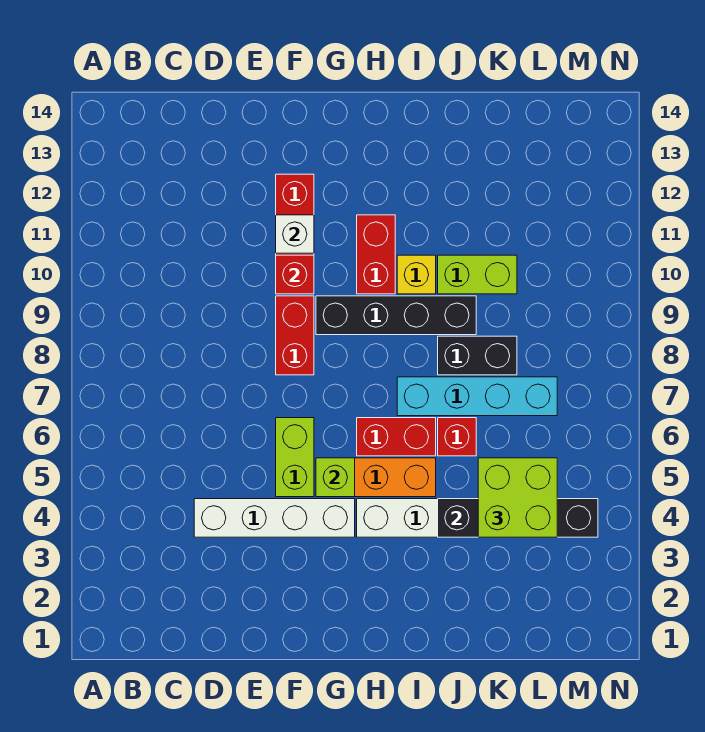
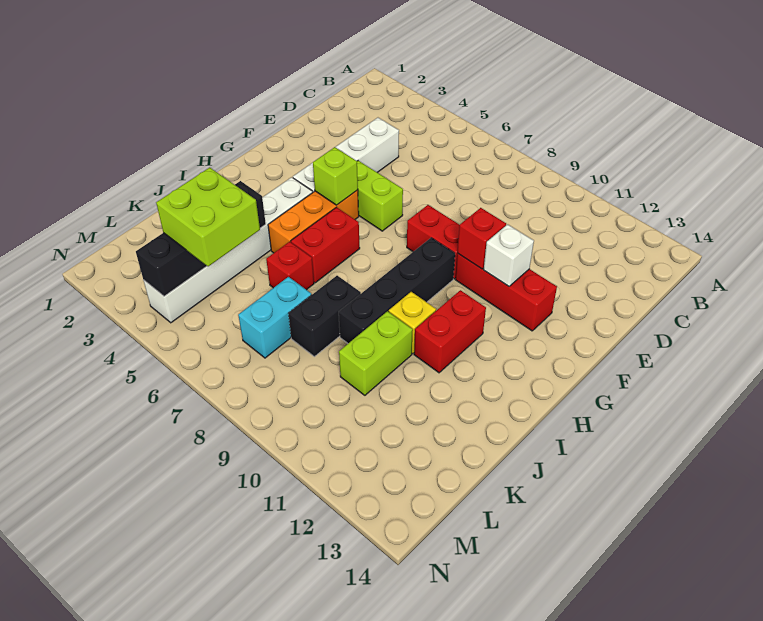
red 1x2 brick [357,215,395,294] -> red 1x2 brick turned to [414,290,486,373]
cyan 1x4 brick [397,377,557,416] -> cyan 1x2 brick [238,277,311,358]

